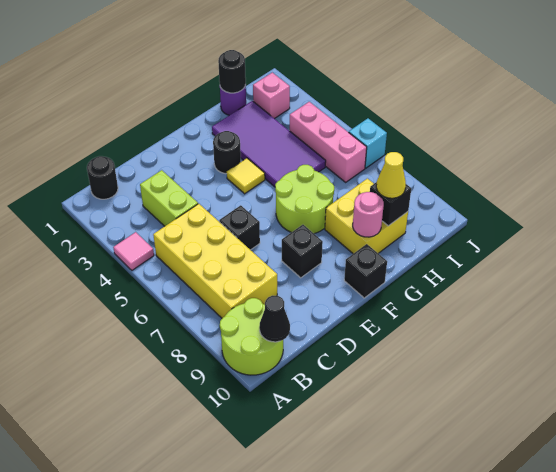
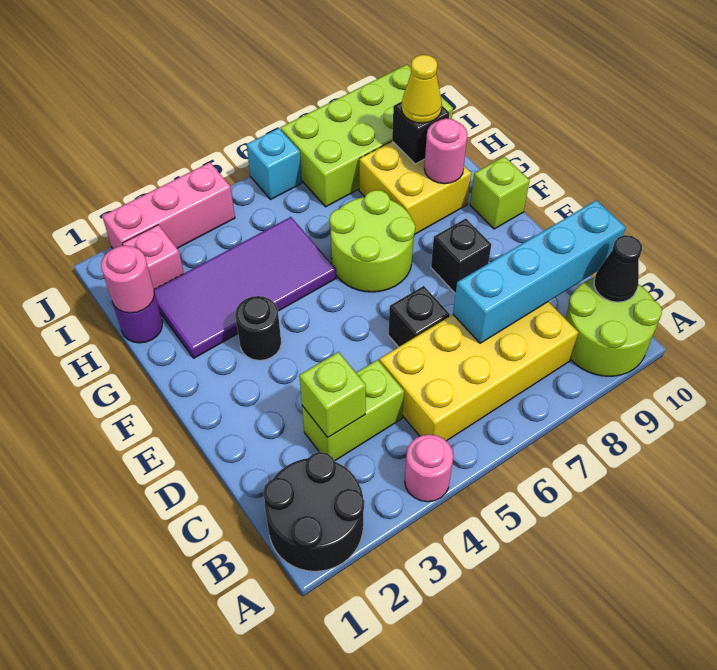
pink 1x1 tile [113,232,154,270] -> pink 1x1 round brick [405,434,453,502]
black 1x1 round brick [87,156,118,199] -> black 2x2 round brick [263,452,364,571]
none -> lime 1x1 brick [299,352,366,437]
none -> cyan 1x4 brick [453,200,626,343]
yellow 1x1 tile [227,158,265,194] -> none
black 1x1 brick [344,244,387,298] -> lime 1x1 brick [470,157,530,229]
black 1x1 round brick [218,50,246,93] -> pink 1x1 round brick [101,246,154,313]
pink 1x3 brick [290,102,367,182] -> pink 1x3 brick moved to [102,162,235,249]
none -> lime 2x4 brick [281,65,453,207]

